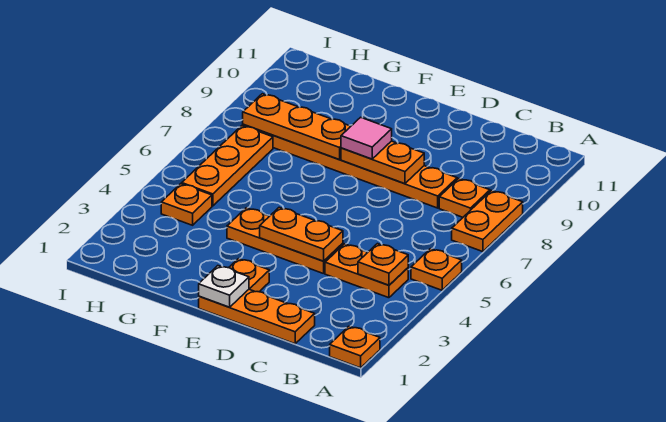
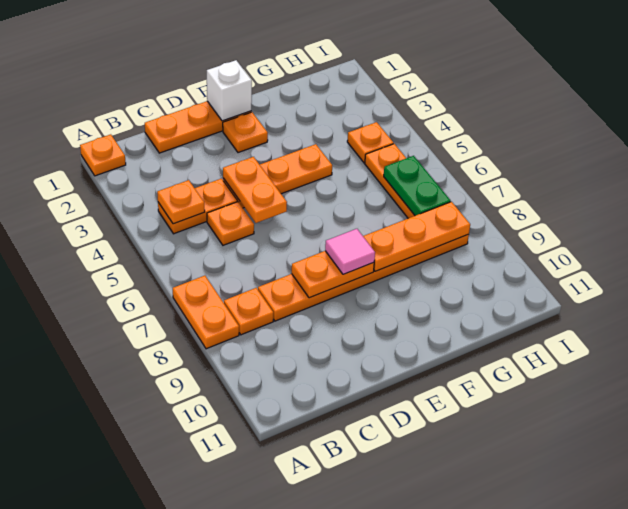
orange 1x1 plate [411,249,462,290] -> orange 1x1 plate moved to [207,202,254,245]
orange 1x2 plate [260,207,343,261] -> orange 1x2 plate turned to [223,157,287,223]
white 1x1 plate [199,266,249,307] -> white 1x1 brick [207,60,252,121]
none -> green 1x2 plate [384,156,451,216]

